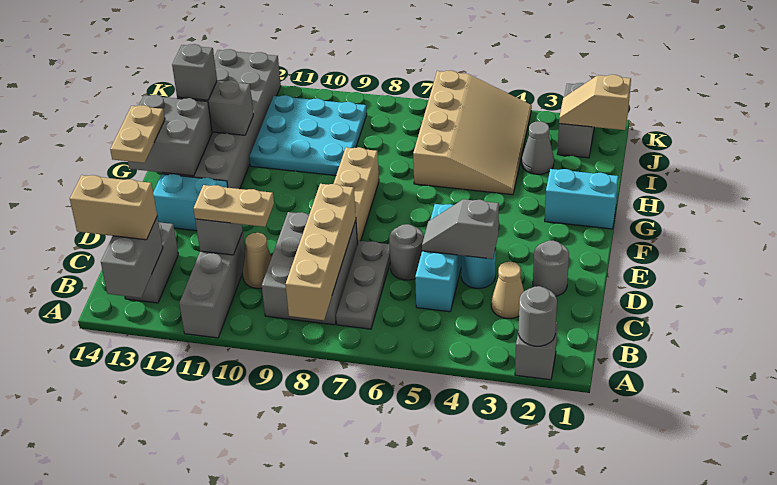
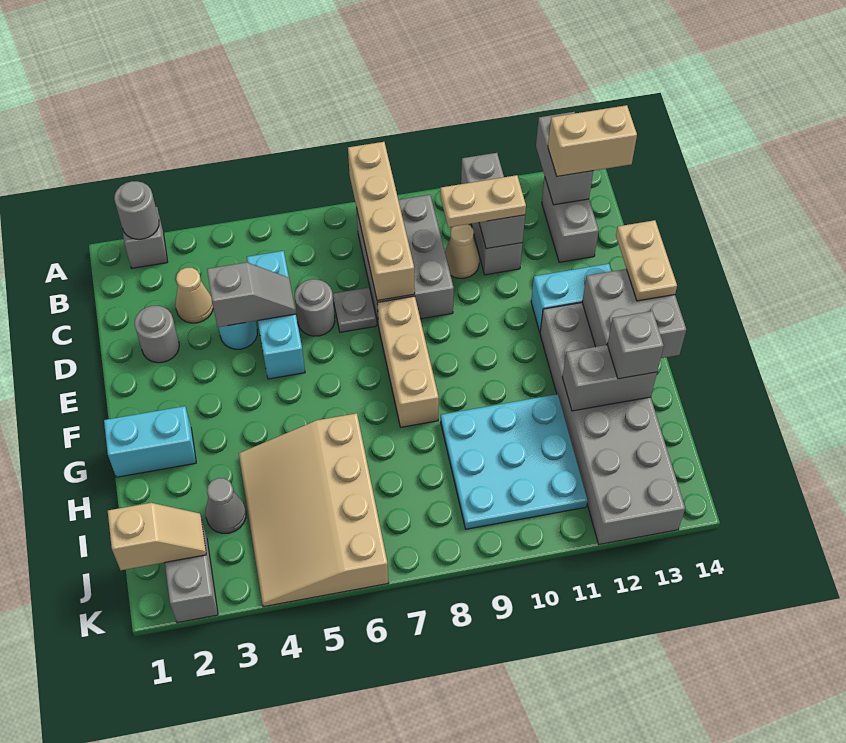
grey 1x3 plate [336,241,390,329] -> grey 1x1 plate [333,288,376,332]

